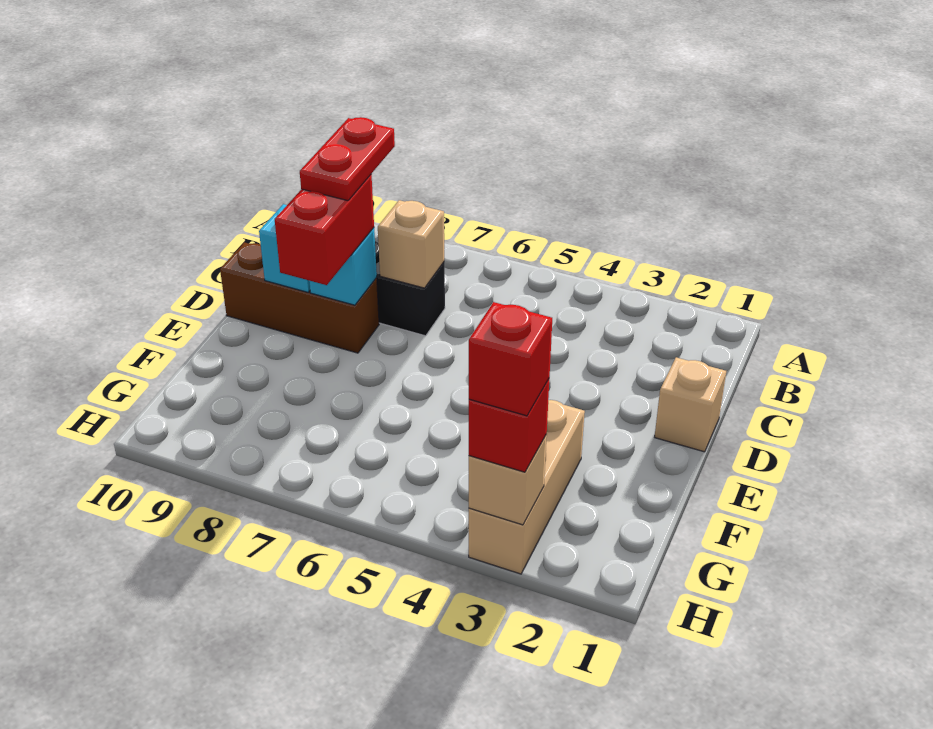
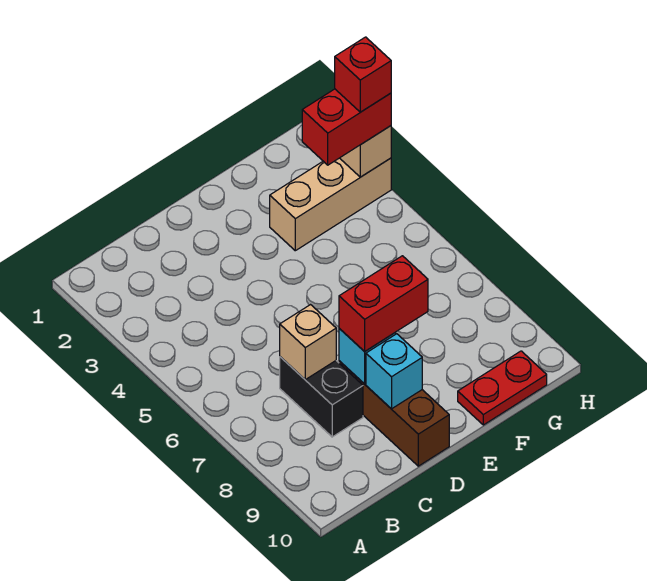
red 1x2 plate [300,117,395,201] -> red 1x2 plate moved to [458,351,547,425]
tan 1x1 brick [655,357,726,452] -> none
red 1x1 brick [469,379,549,472] -> red 1x2 brick [302,89,391,165]

